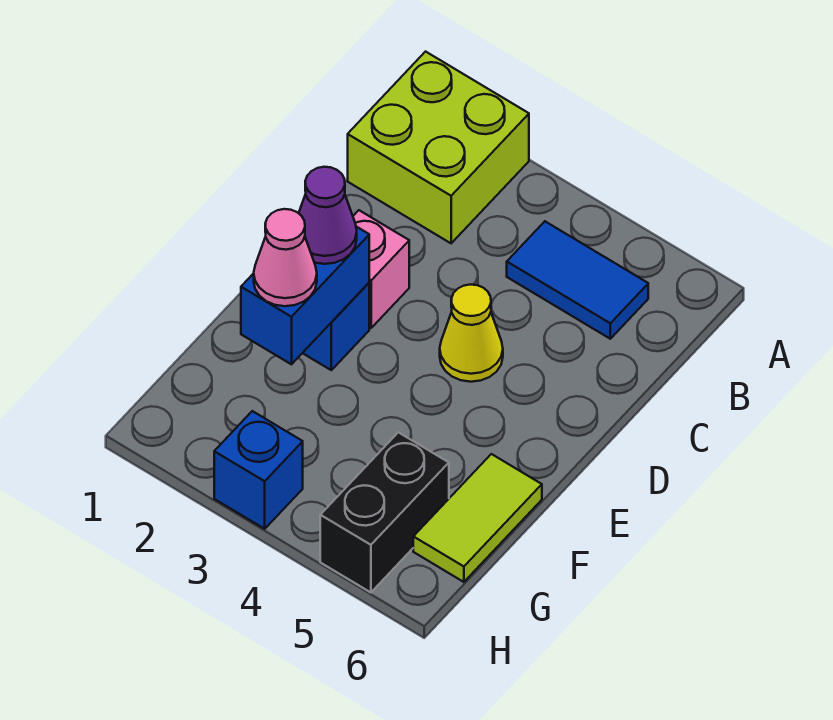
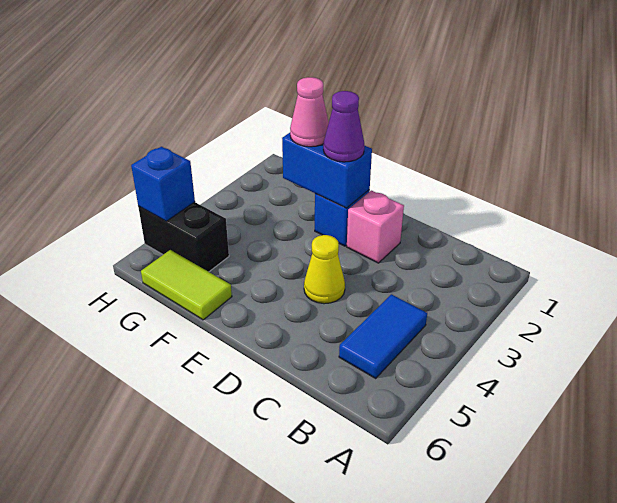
lime 2x2 brick [348,52,529,243] -> none
blue 1x1 brick [214,411,303,529] -> blue 1x1 brick moved to [131,147,195,221]

